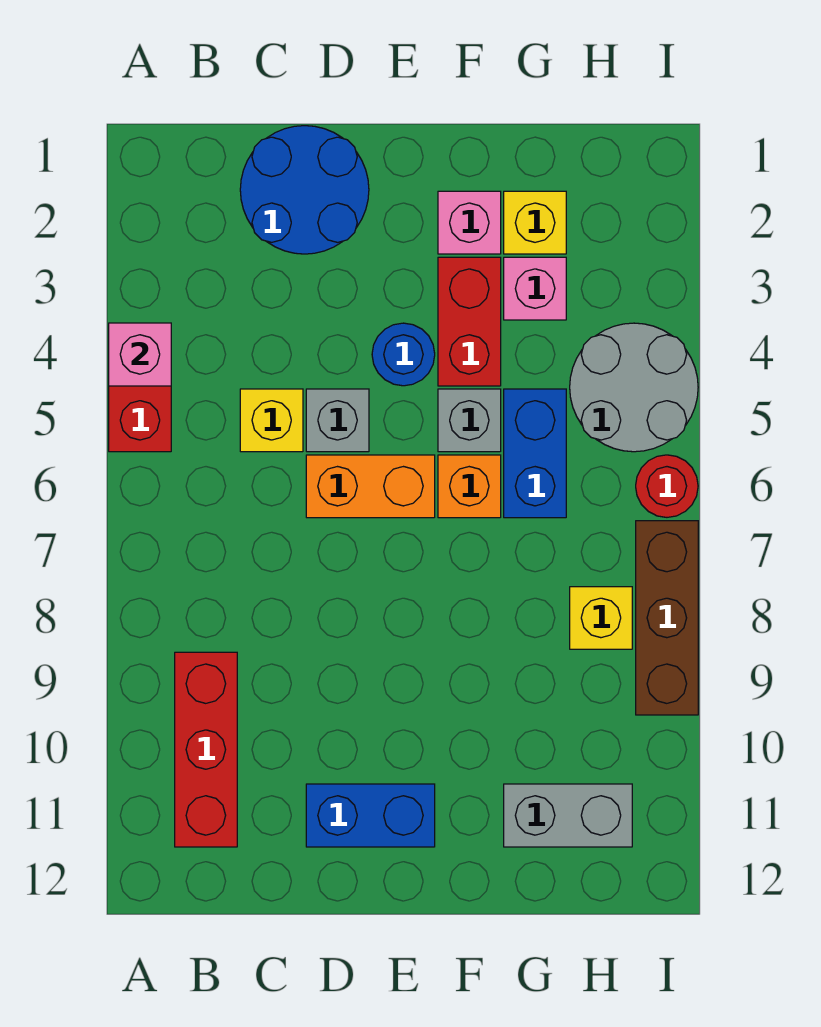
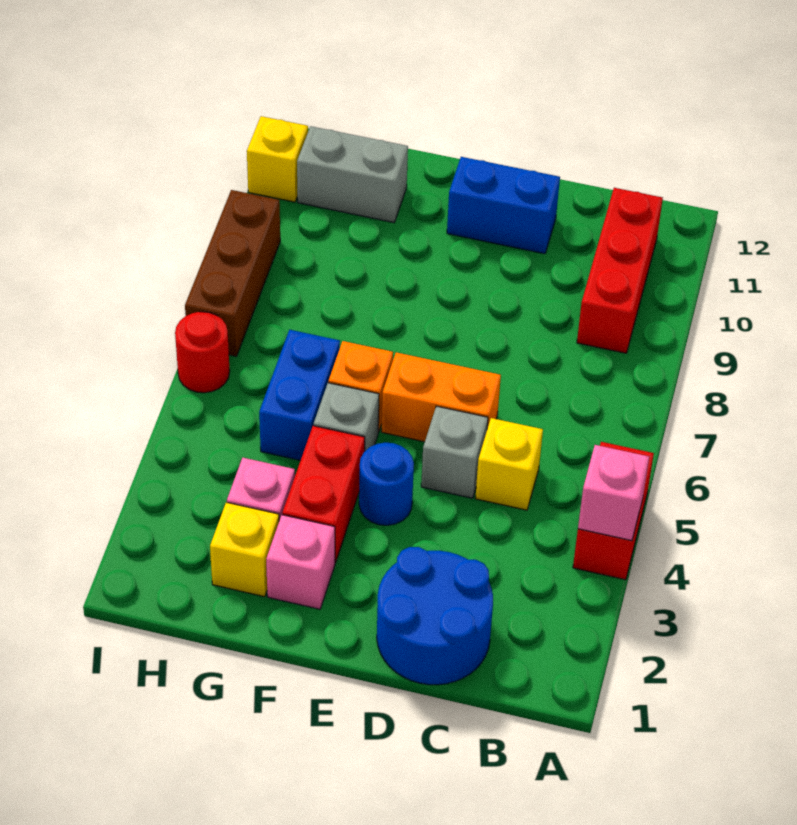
grey 2x2 round brick [570,323,698,452] -> none
yellow 1x1 brick [570,587,632,649] -> yellow 1x1 brick moved to [247,116,308,202]

